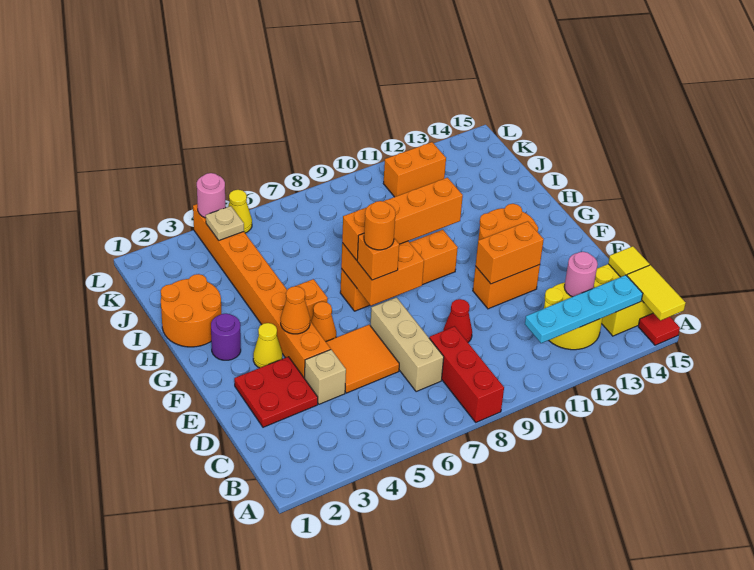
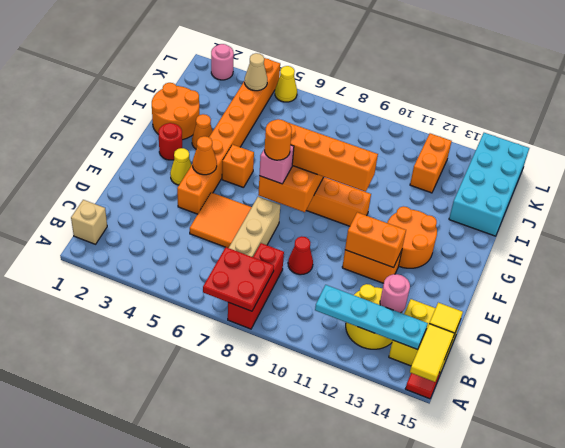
red 2x2 plate [234,357,318,427] -> red 2x2 plate moved to [203,247,274,311]
tan 1x1 brick [305,350,346,404] -> tan 1x1 brick moved to [71,200,107,244]
orange 1x1 cone [311,302,336,342] -> orange 1x1 cone moved to [192,114,213,149]
orange 1x1 brick [357,233,399,280] -> pink 1x1 brick [259,145,294,184]
purple 1x1 round brick [211,314,241,360] -> red 1x1 round brick [158,123,182,160]
none -> cyan 2x4 brick [449,133,529,236]
tan 1x1 plate [206,206,244,240] -> tan 1x1 cone [245,53,267,91]
orange 1x2 brick [384,142,446,197] -> orange 1x2 brick turned to [410,133,452,193]
pink 1x1 round brick [197,173,226,218] -> pink 1x1 round brick moved to [211,44,234,80]

